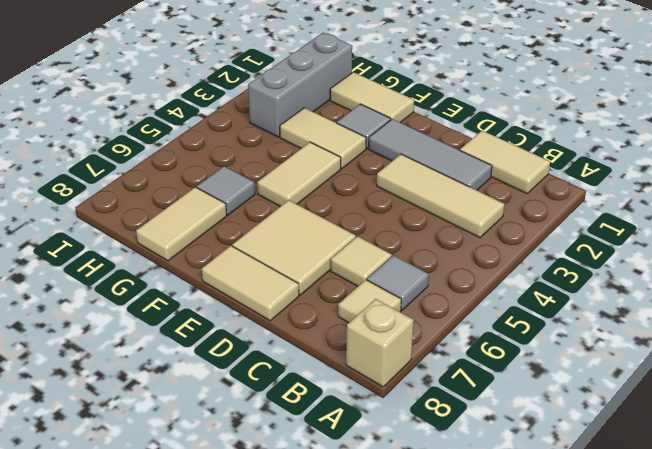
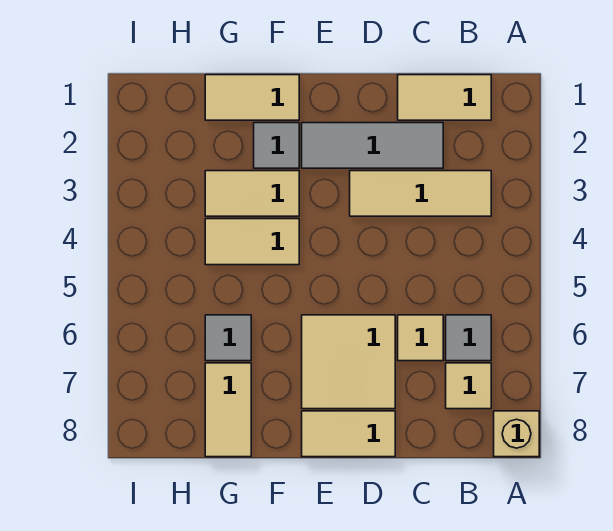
tan 1x2 tile [257,142,341,207] -> tan 1x2 tile turned to [205,219,299,265]
grey 1x3 brick [248,33,352,137] -> none

